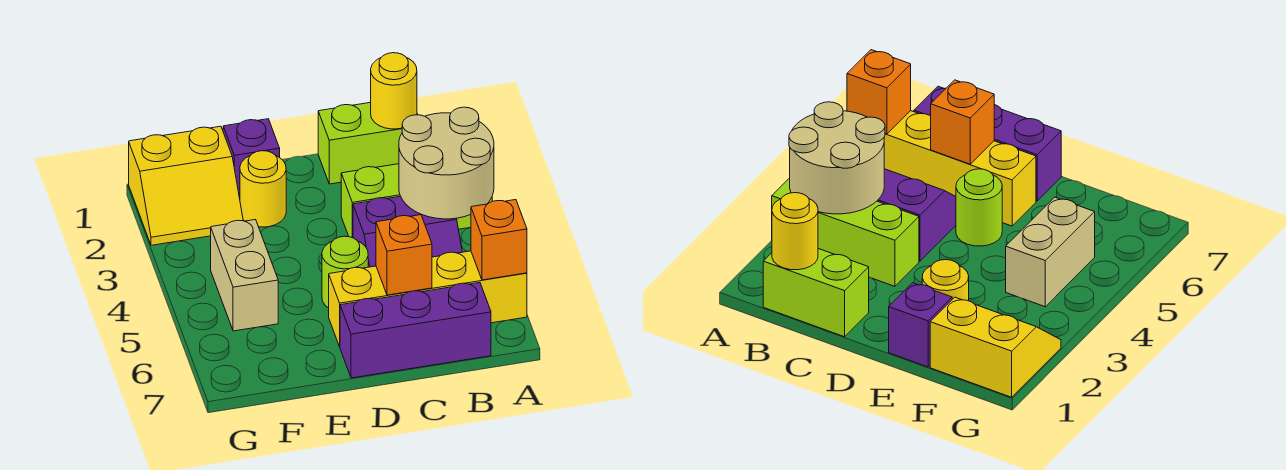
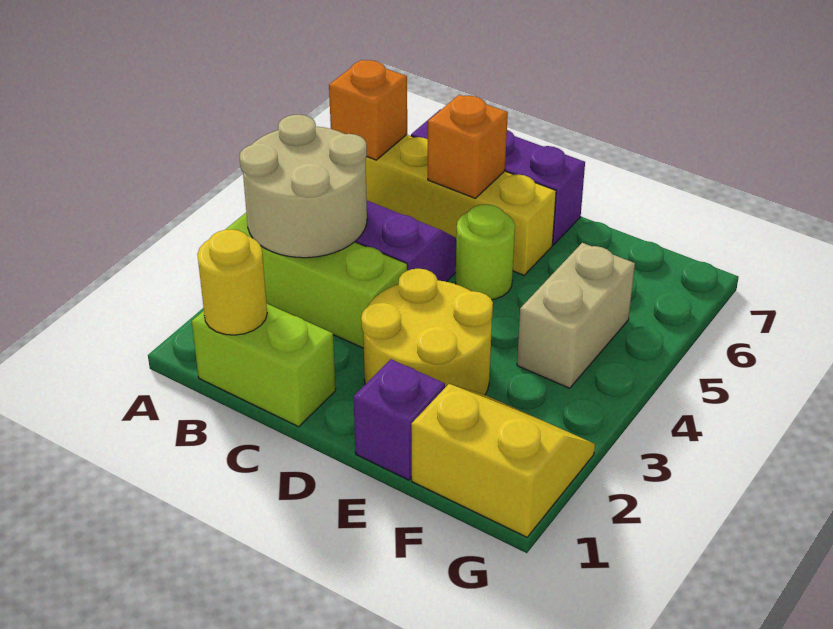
yellow 1x1 round brick [240,151,286,227] -> yellow 2x2 round brick [361,269,493,395]

